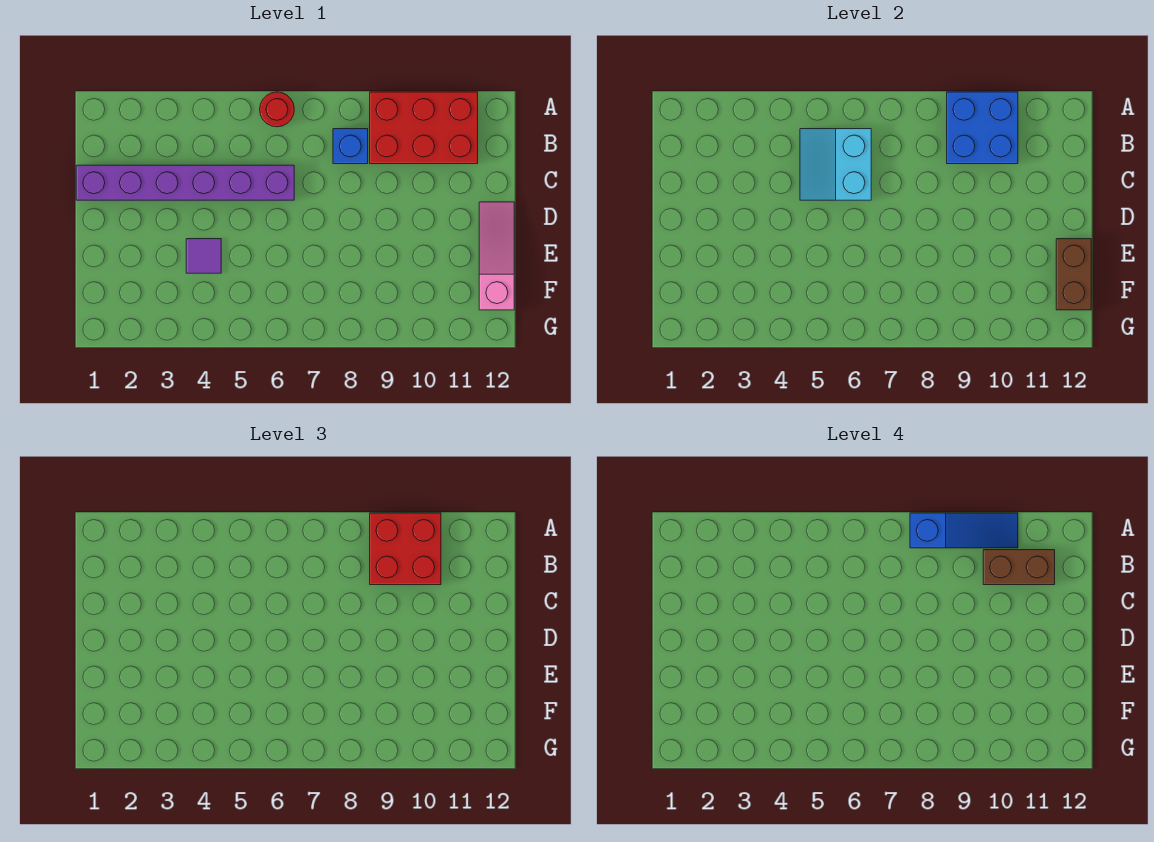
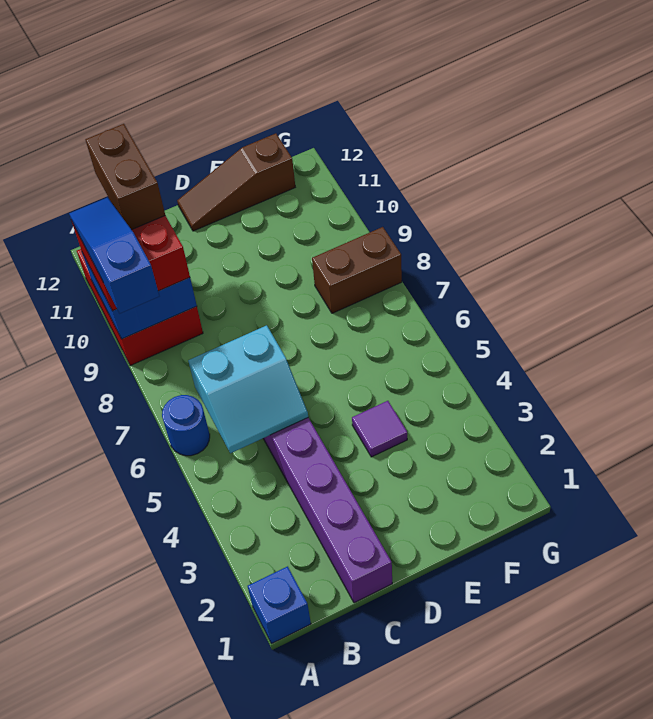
red 1x1 round brick [260,92,294,127] -> blue 1x1 round brick [162,395,210,456]
blue 1x1 brick [333,129,368,164] -> blue 1x1 brick moved to [248,566,311,644]
pink 1x3 slope [479,202,514,310] -> brown 1x3 slope [177,133,295,231]
brown 1x2 brick [1056,239,1091,310] -> brown 1x2 brick moved to [312,227,402,313]

